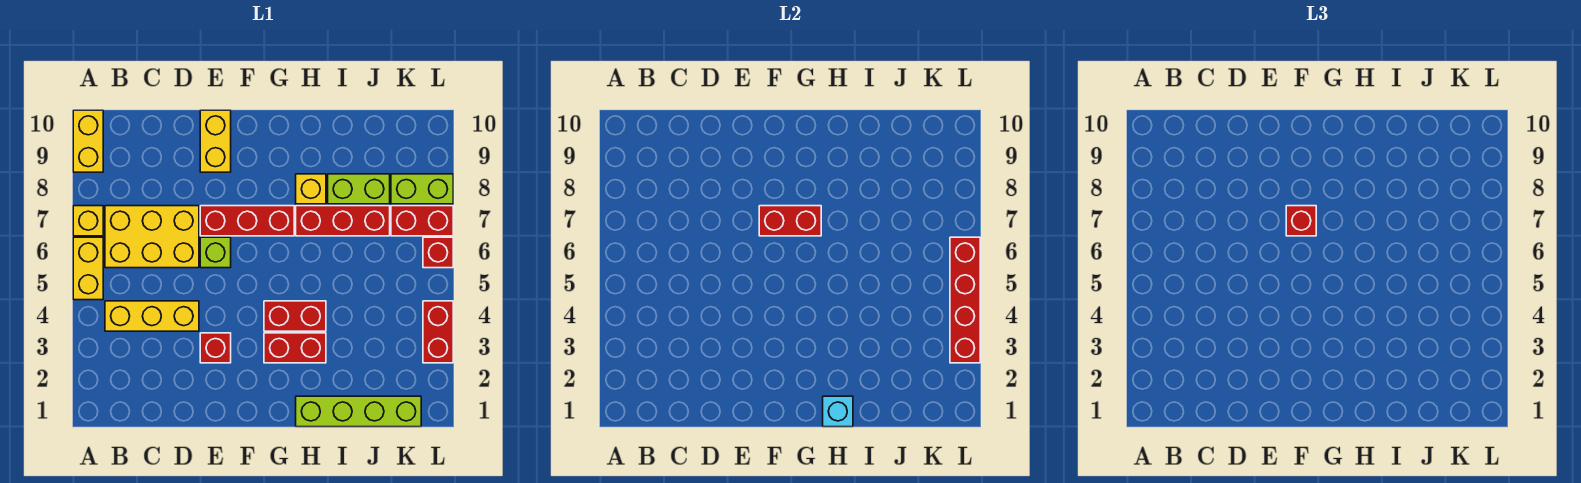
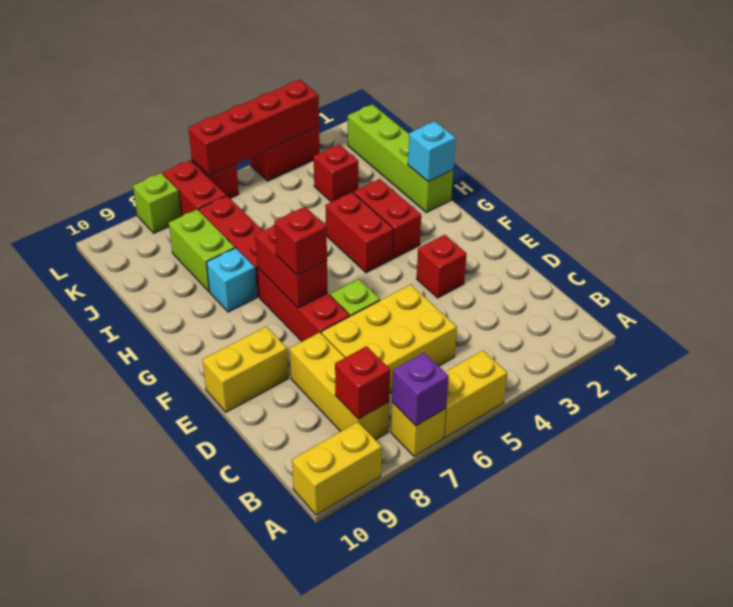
none -> purple 1x1 brick [392,353,449,426]
yellow 1x3 brick [105,301,199,331] -> yellow 1x3 brick moved to [290,332,389,440]
yellow 2x3 brick [105,206,199,268] -> yellow 2x3 brick turned to [321,284,457,394]
none -> red 1x1 brick [335,346,390,419]
yellow 1x1 brick [296,174,326,204] -> cyan 1x1 brick [207,248,257,312]
none -> red 1x1 brick [314,144,358,202]
lime 1x2 brick [391,174,453,204] -> lime 1x1 brick [133,173,181,233]

